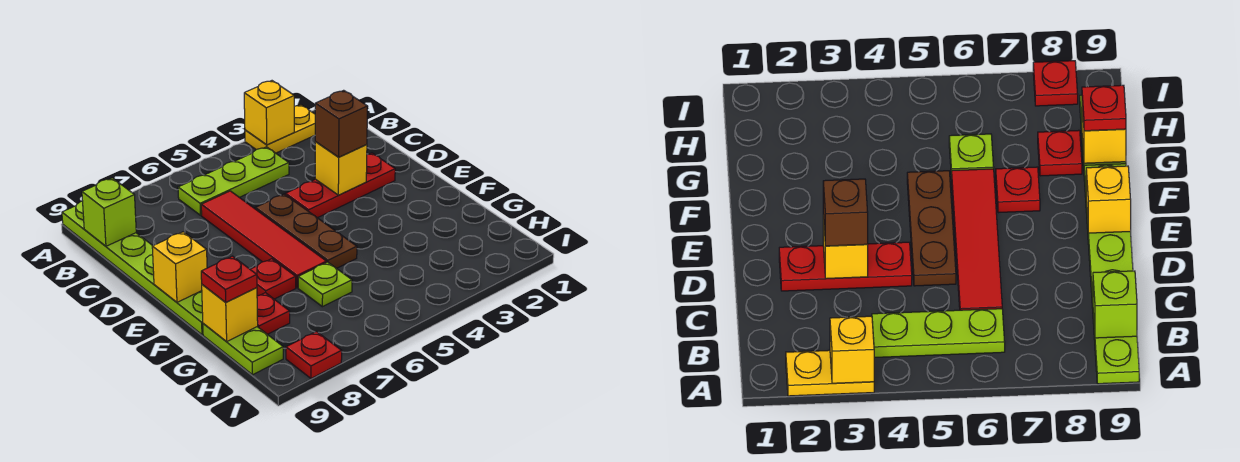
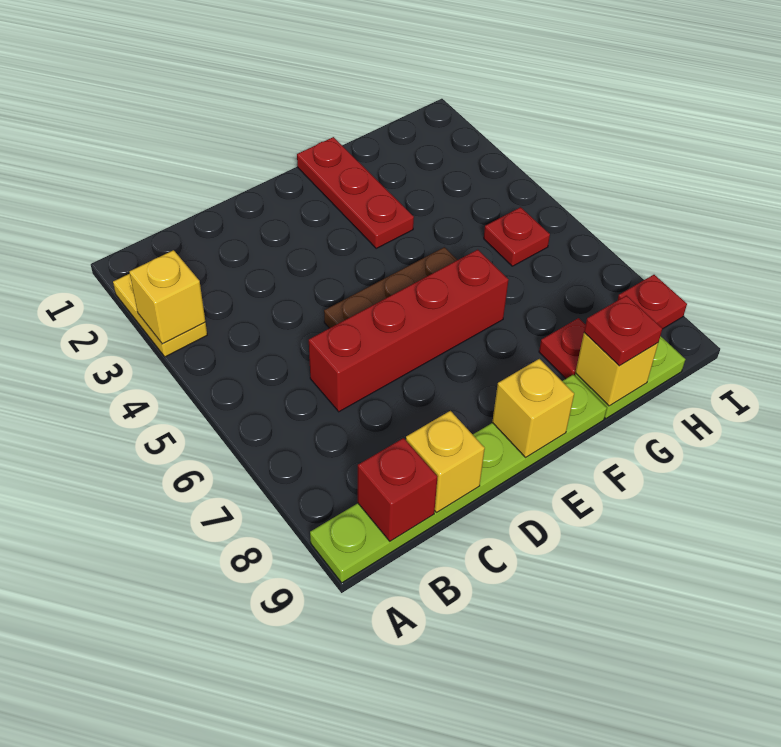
lime 1x3 plate [178,147,289,215] -> none
lime 1x1 brick [82,178,136,246] -> red 1x1 brick [358,438,437,541]
red 1x4 tile [201,191,327,288] -> red 1x4 brick [309,250,508,412]
red 1x3 plate [286,153,395,218] -> red 1x3 plate moved to [297,137,414,248]
yellow 1x1 brick [315,142,367,195] -> yellow 1x1 brick moved to [406,411,485,512]
brown 1x1 brick [315,90,368,157] -> none
red 1x1 plate [250,259,296,299] -> red 1x1 plate moved to [484,207,550,266]
lime 1x1 plate [298,262,352,307] -> none

